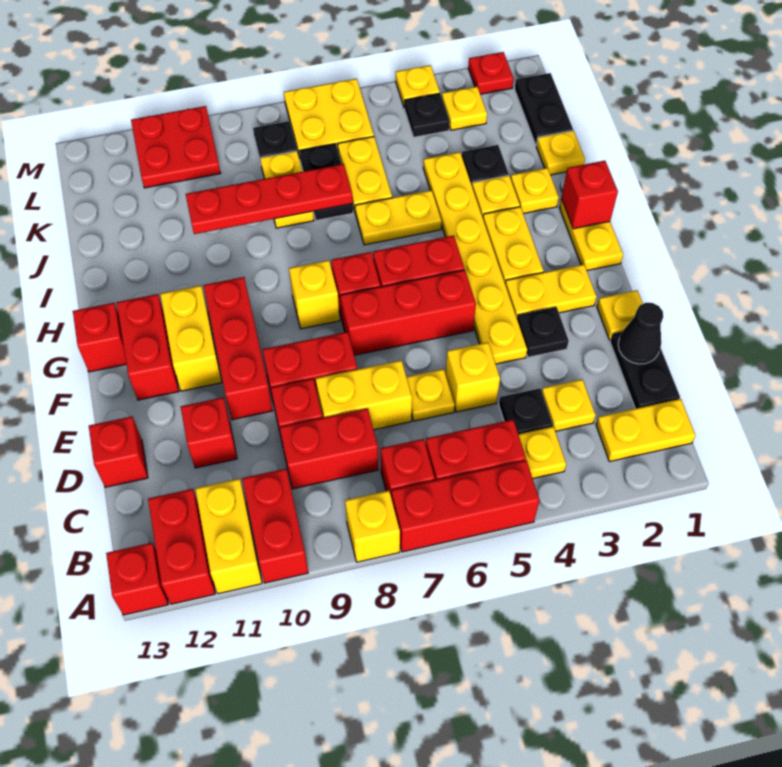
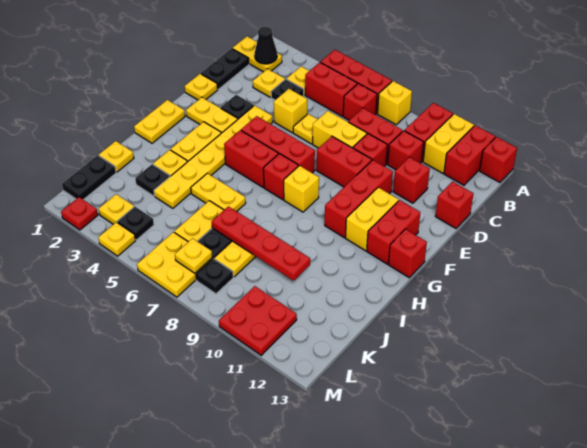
black 1x1 cone [618,303,663,364] -> black 1x1 cone moved to [255,27,277,64]
red 1x1 brick [561,161,618,229] -> red 1x1 brick moved to [388,131,424,170]
yellow 1x1 plate [511,168,559,214] -> yellow 1x1 plate moved to [175,238,212,273]

